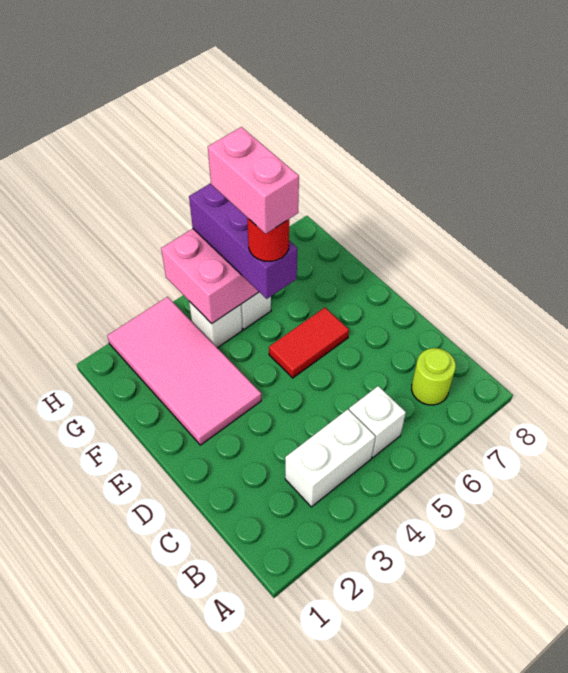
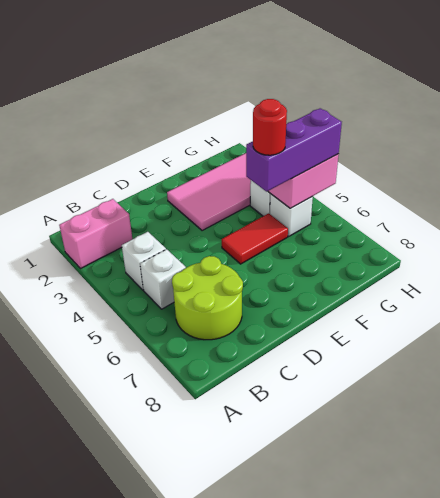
white 1x2 brick [285,409,375,507] -> white 1x1 brick [122,232,166,290]
lime 1x1 round brick [412,348,456,405] -> lime 2x2 round brick [172,256,243,340]
red 1x2 tile [269,308,349,378] -> red 1x2 tile turned to [222,213,288,264]
pink 1x2 brick [208,127,299,234] -> pink 1x2 brick moved to [59,199,132,269]

